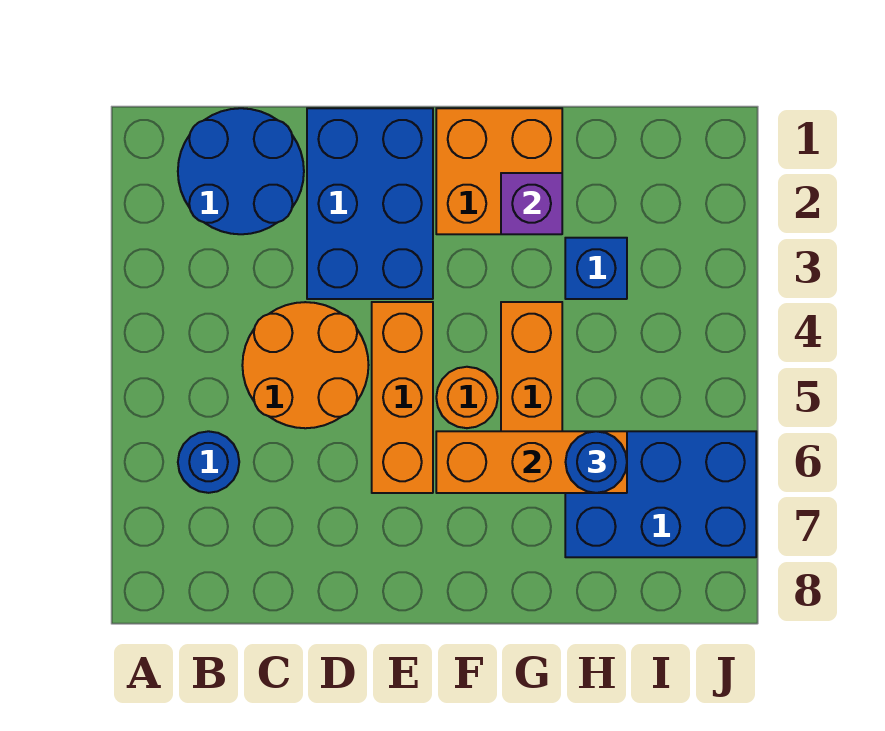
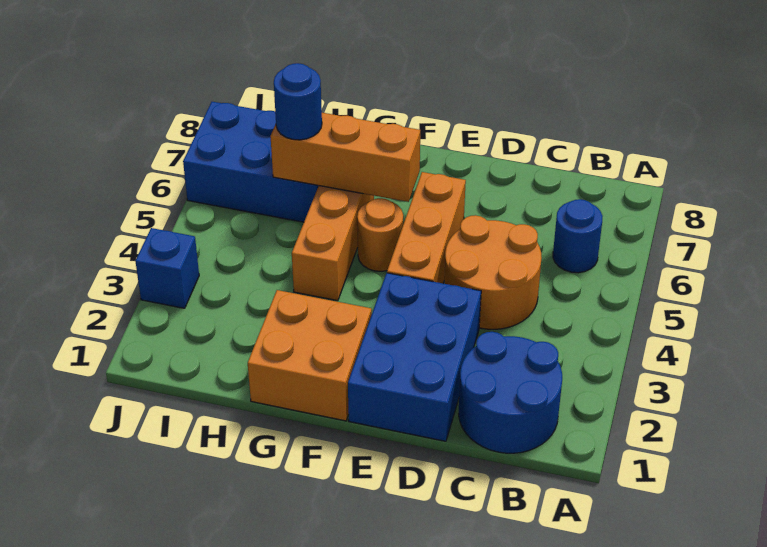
purple 1x1 brick [501,173,562,234] -> none
blue 1x1 brick [565,238,627,299] -> blue 1x1 brick moved to [135,228,199,308]

